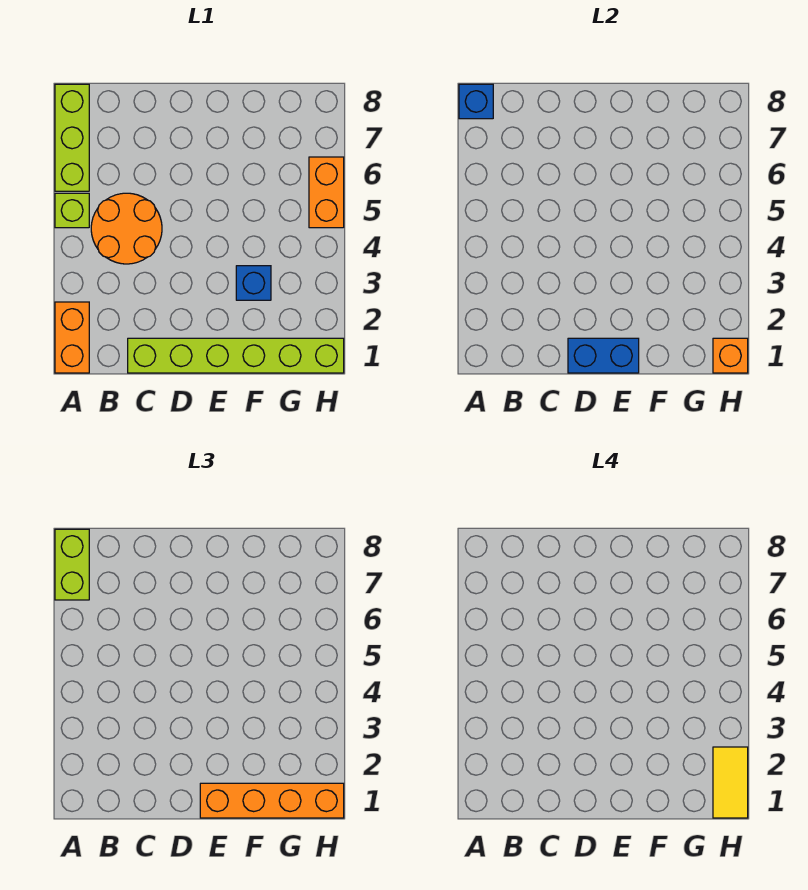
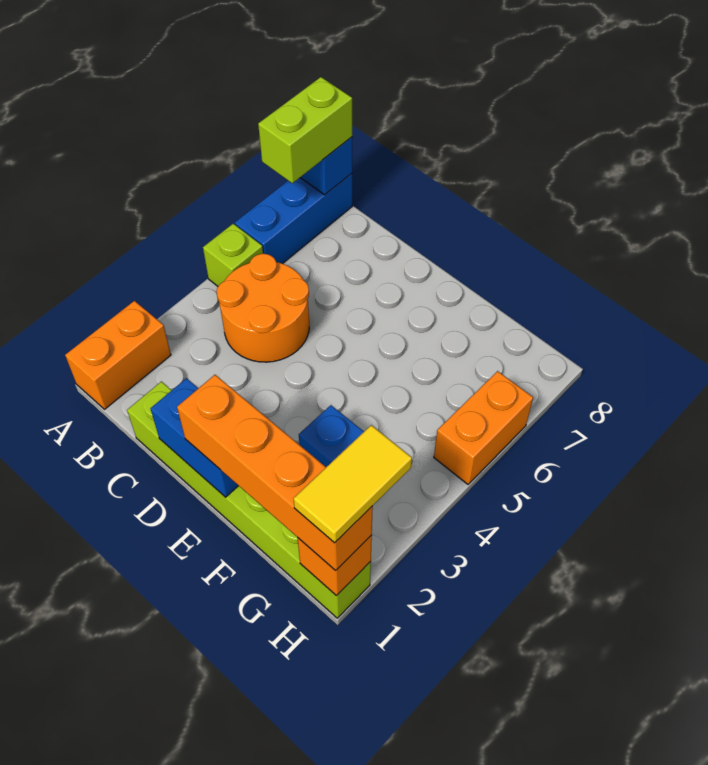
lime 1x3 brick [55,84,89,191] -> blue 1x3 brick [235,174,352,264]

